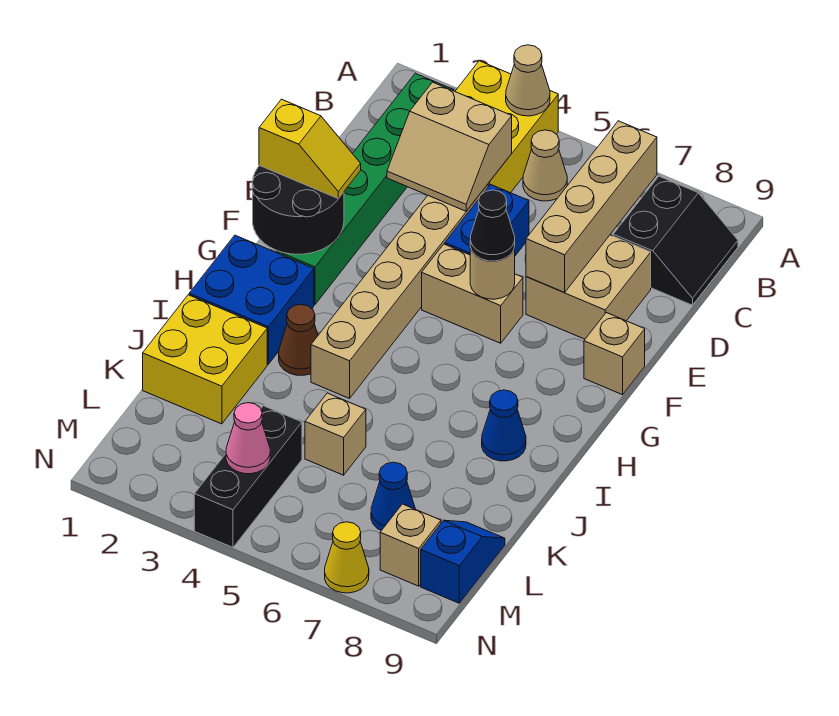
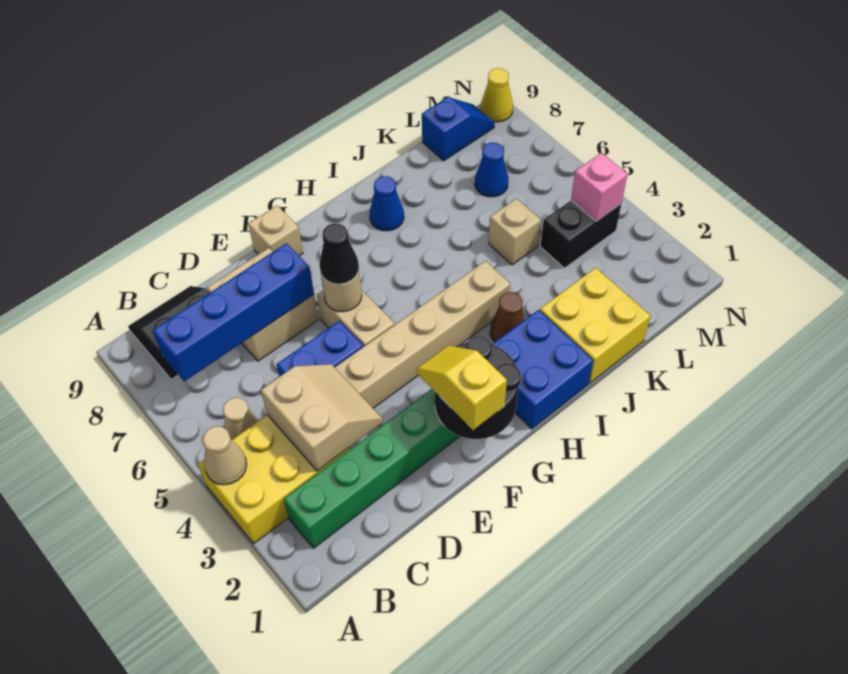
tan 1x4 brick [526,121,657,293] -> blue 1x4 brick [153,243,314,382]
black 1x3 brick [194,406,302,547] -> black 1x2 brick [540,201,621,268]
blue 1x2 slope [421,520,505,603] -> blue 1x2 slope turned to [422,97,494,161]
pink 1x1 cone [226,403,270,474] -> pink 1x1 brick [571,153,628,221]
tan 1x1 brick [380,504,441,586] -> none
yellow 1x1 cone [325,522,369,593] -> yellow 1x1 cone moved to [481,68,513,122]

